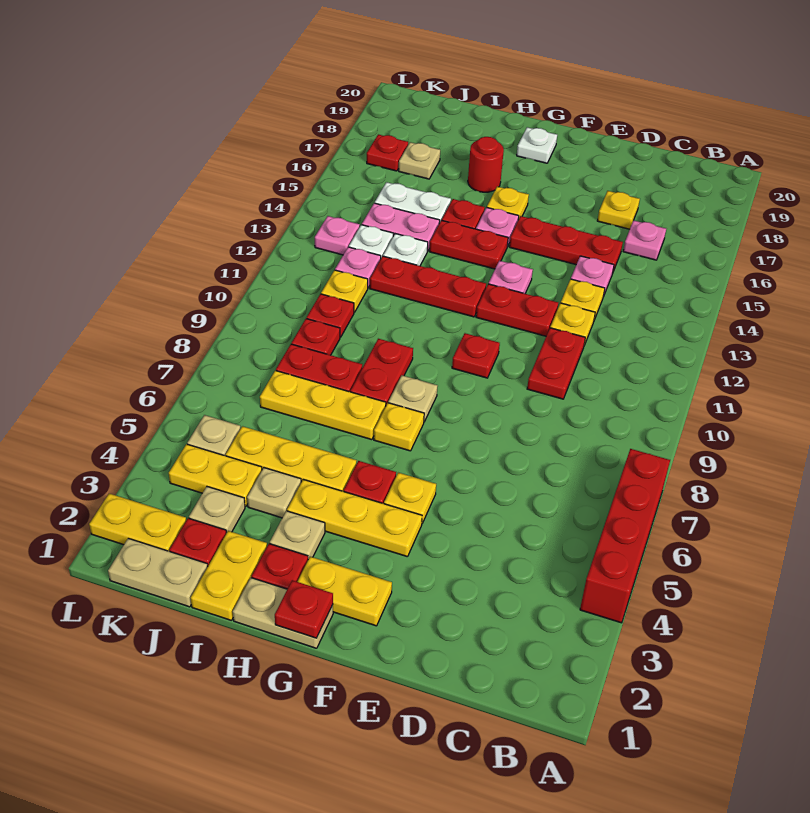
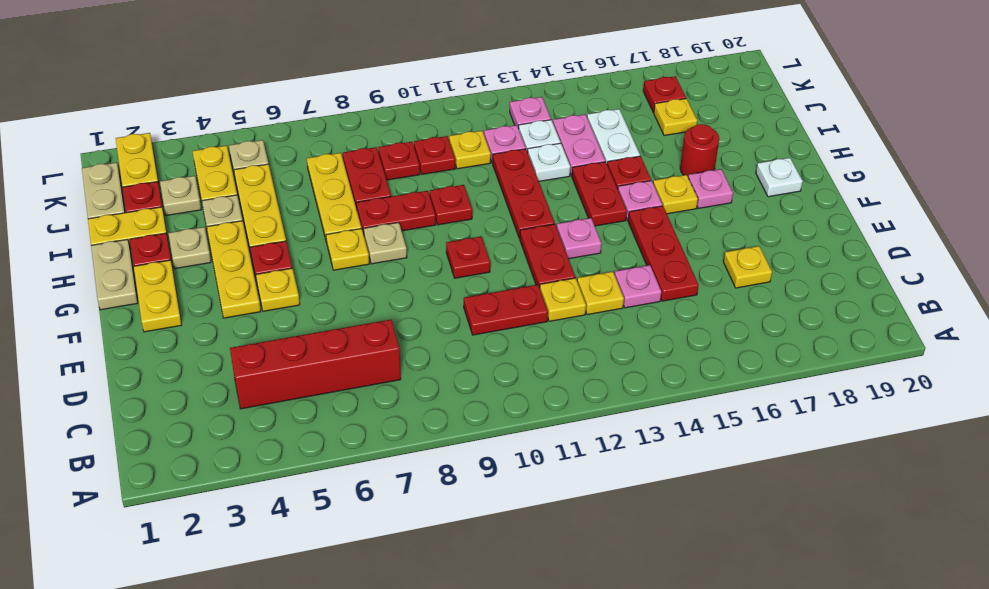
red 1x4 brick [580,449,670,623] -> red 1x4 brick moved to [230,320,401,409]
pink 1x1 plate [623,220,666,260] -> pink 1x1 plate moved to [688,169,733,208]
red 1x1 plate [275,580,333,638] -> red 1x1 plate moved to [430,185,472,225]
tan 1x1 plate [399,142,440,179] -> yellow 1x1 plate [654,99,697,136]

